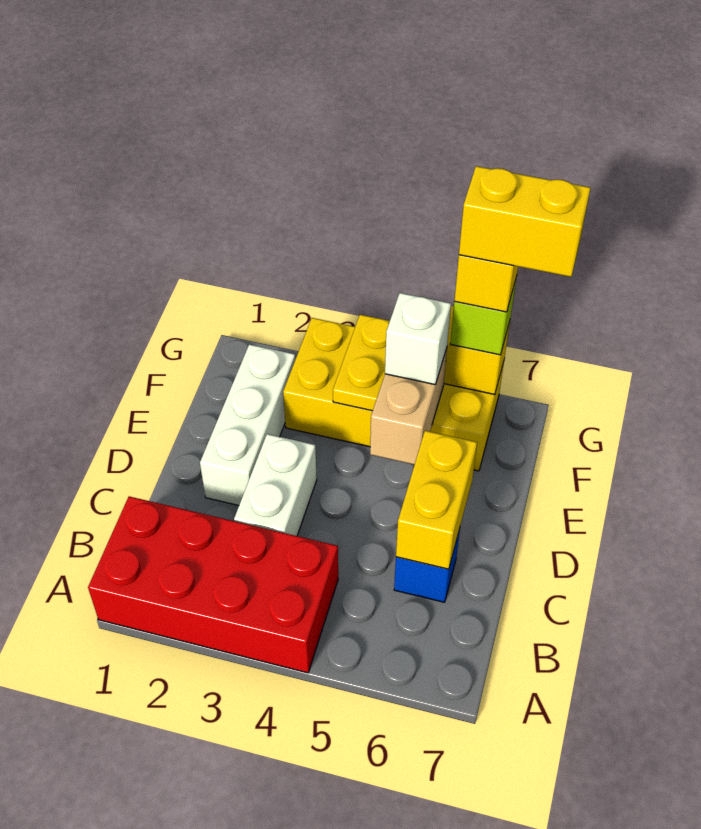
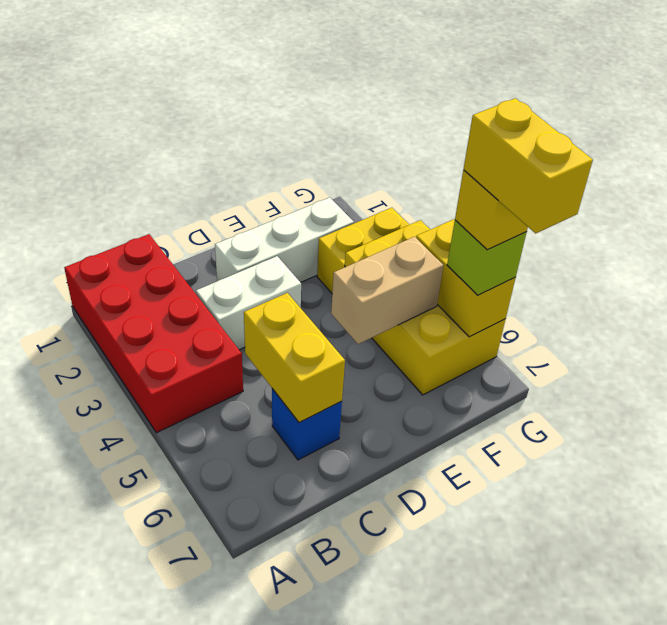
yellow 1x2 brick [396,431,477,569] -> yellow 1x2 brick turned to [244,293,345,423]
white 1x1 brick [385,293,451,385] -> none

